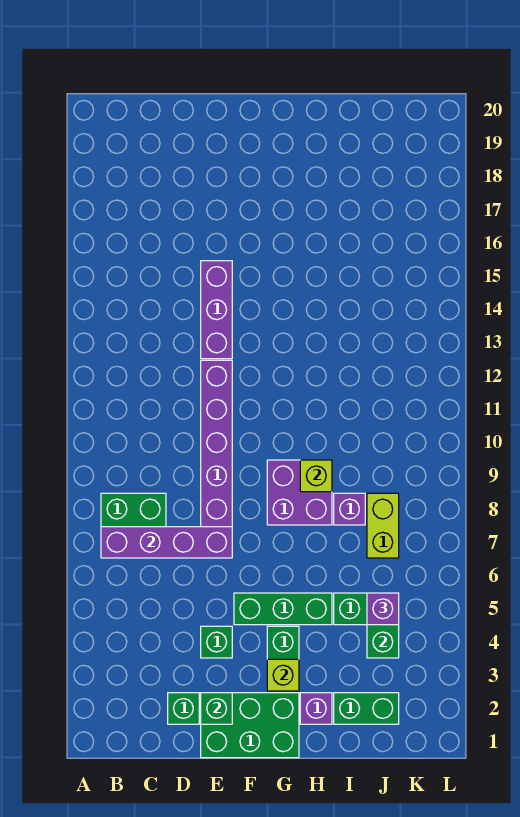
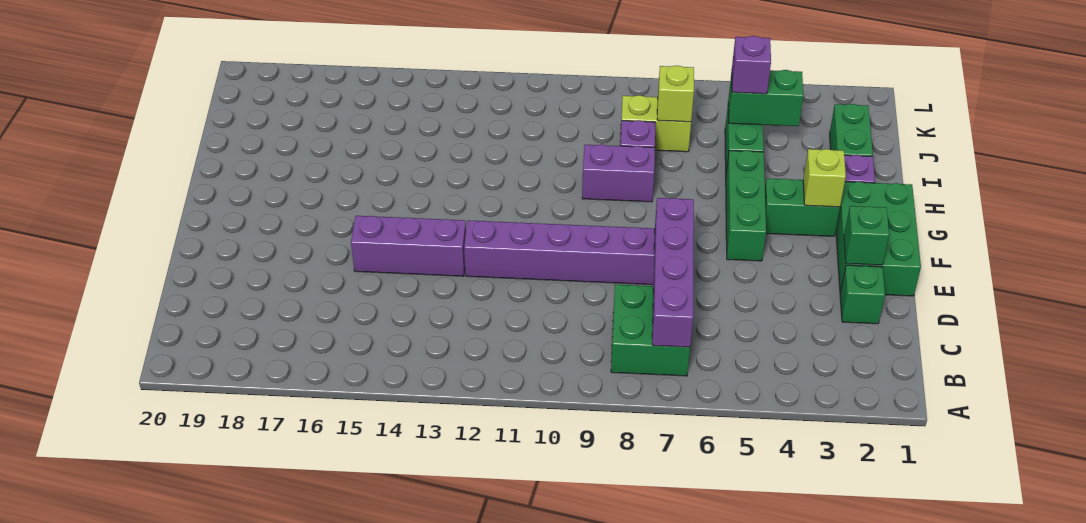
green 1x1 brick [201,626,232,658] -> none
purple 2x2 brick [267,460,332,525] -> purple 1x2 brick [582,144,655,202]
lime 1x1 brick [300,460,332,492] -> lime 1x1 brick moved to [657,65,694,122]

